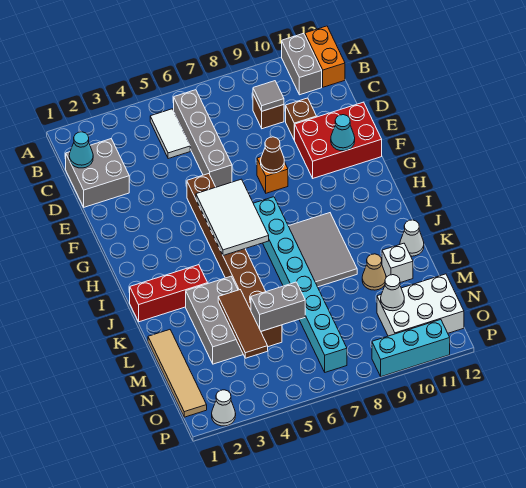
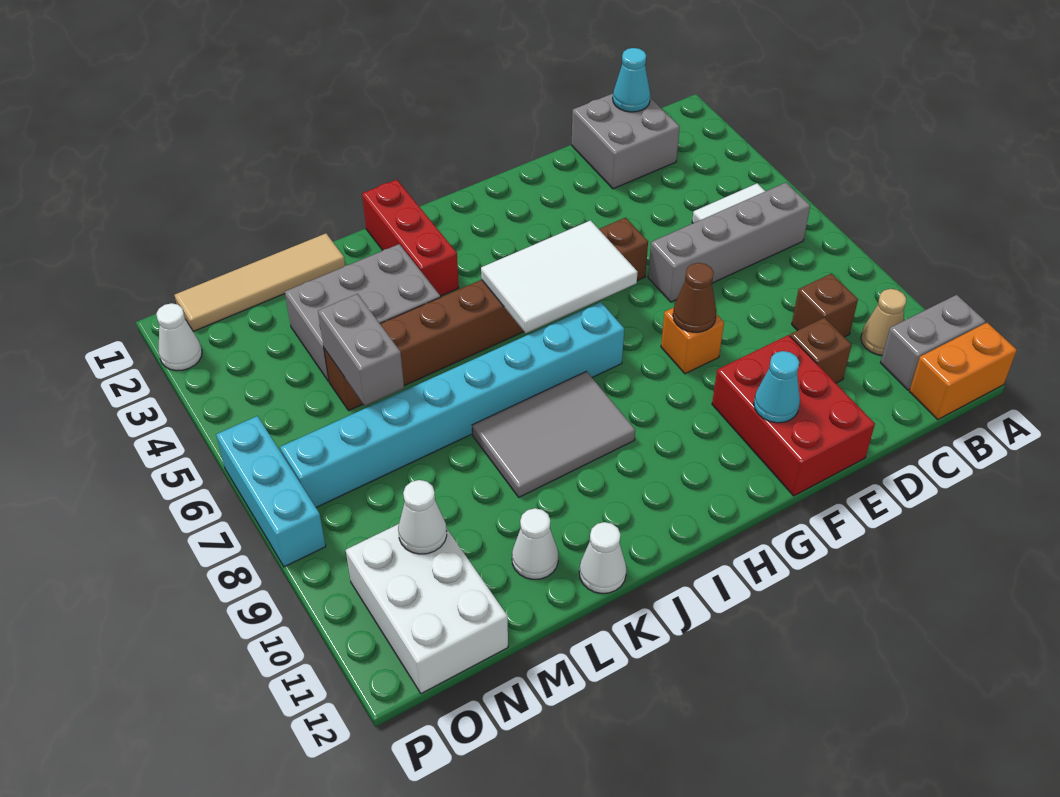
grey 1x1 tile [253,81,284,111] -> none
brown 1x3 tile [218,290,268,358] -> none
tan 1x1 cone [362,254,386,290] -> tan 1x1 cone moved to [861,289,906,355]
white 1x1 brick [382,243,413,283] -> white 1x1 cone [512,508,558,579]
cyan 1x3 brick [372,320,450,377] -> cyan 1x3 brick moved to [216,416,326,567]

